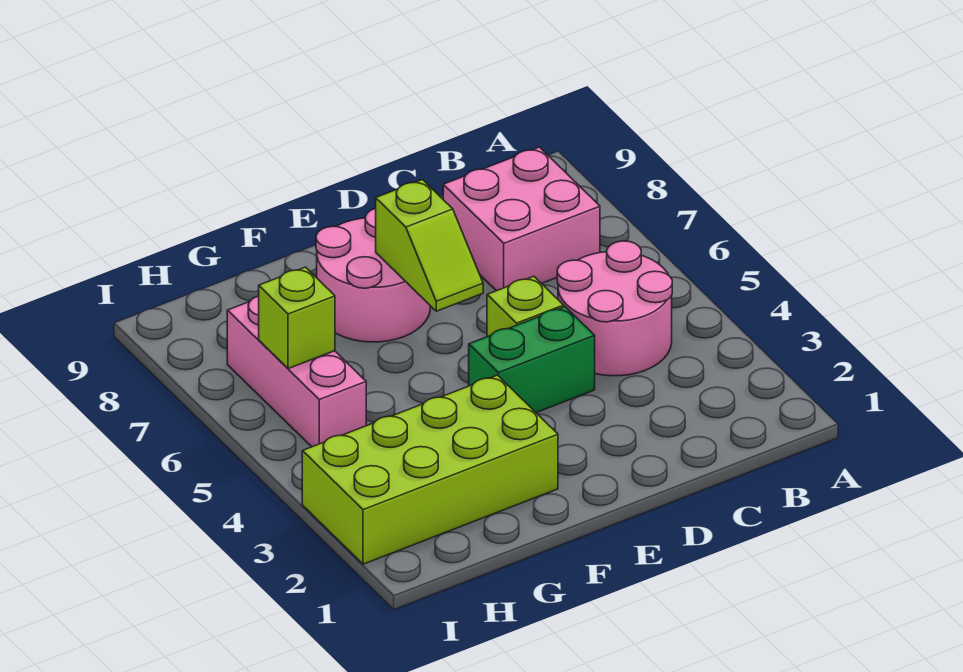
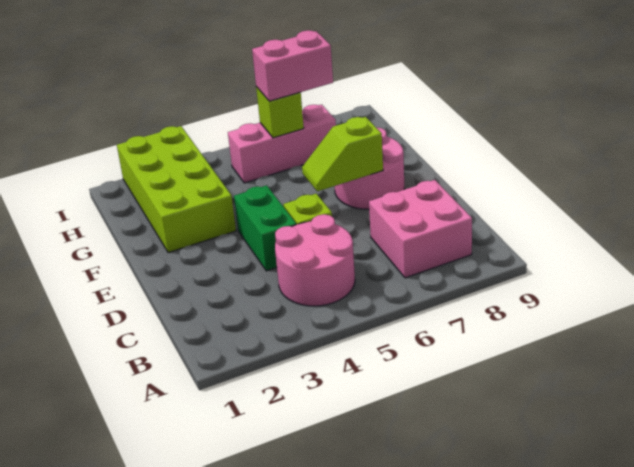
none -> pink 1x2 brick [252,30,333,101]

